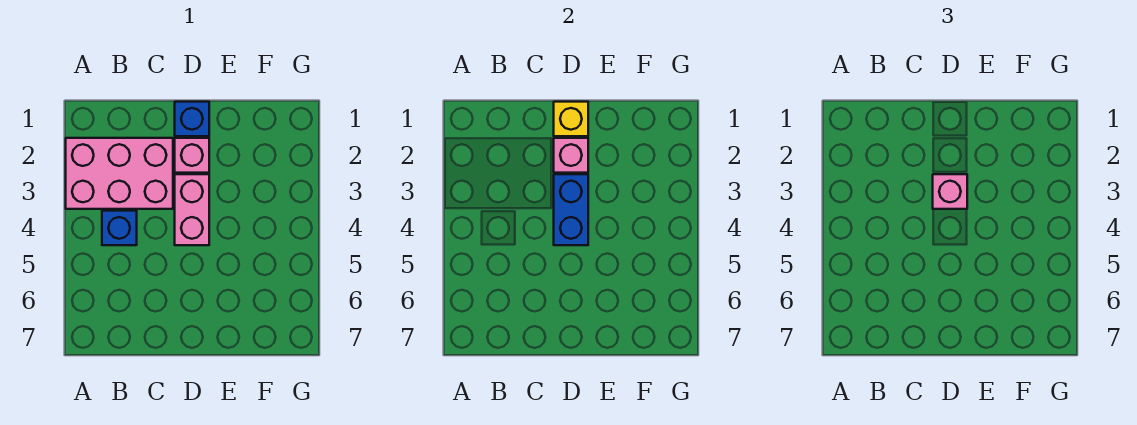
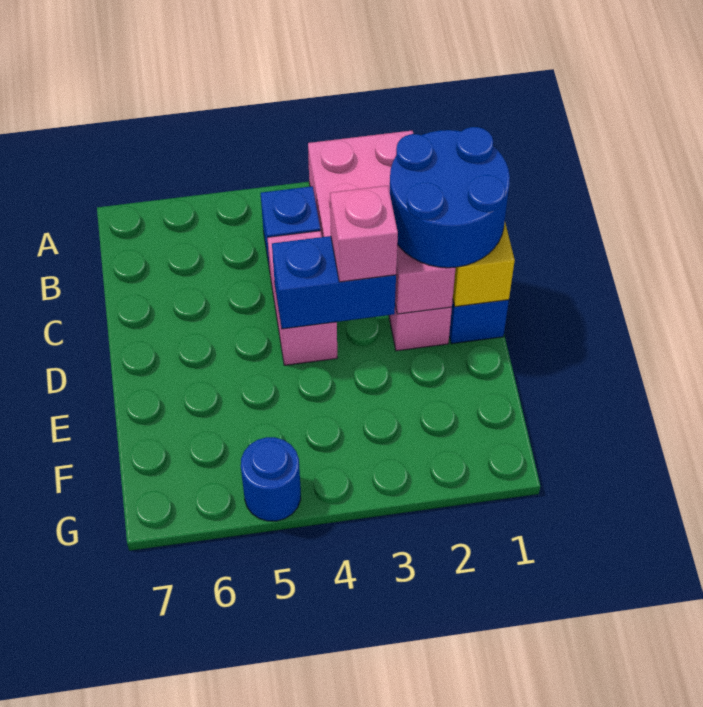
none -> blue 2x2 round brick [390,127,510,268]
pink 1x2 brick [175,174,209,245] -> pink 1x2 brick turned to [267,231,337,365]
none -> blue 1x1 round brick [241,437,301,521]

